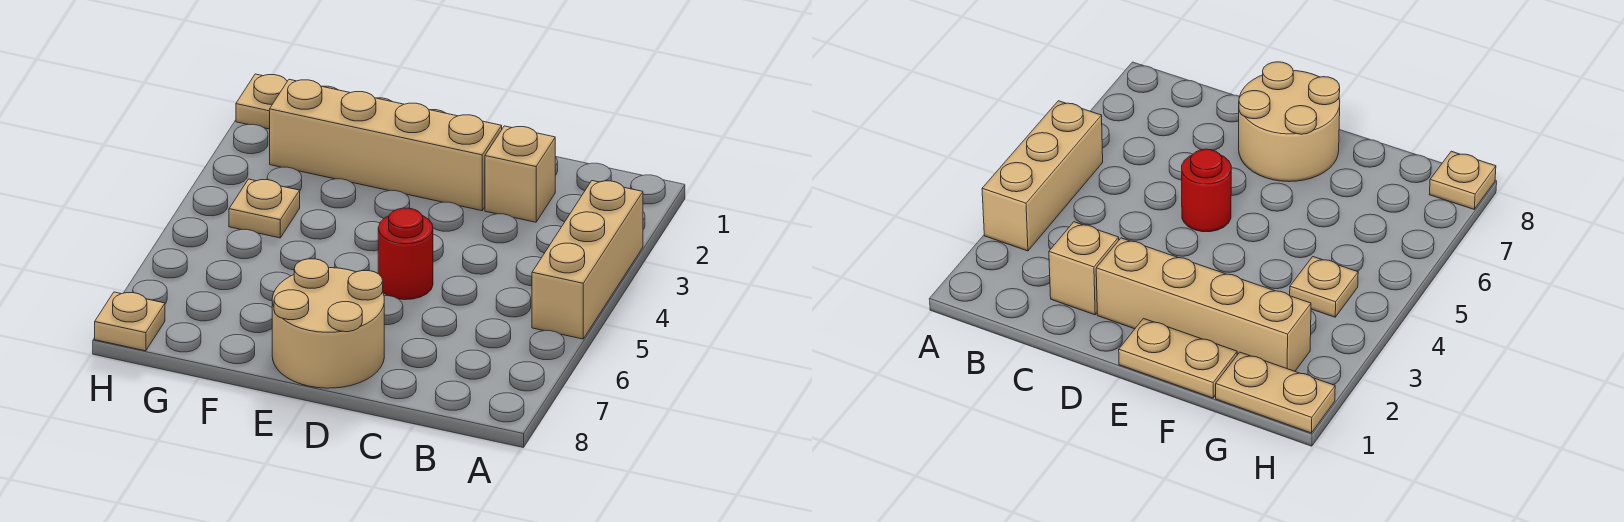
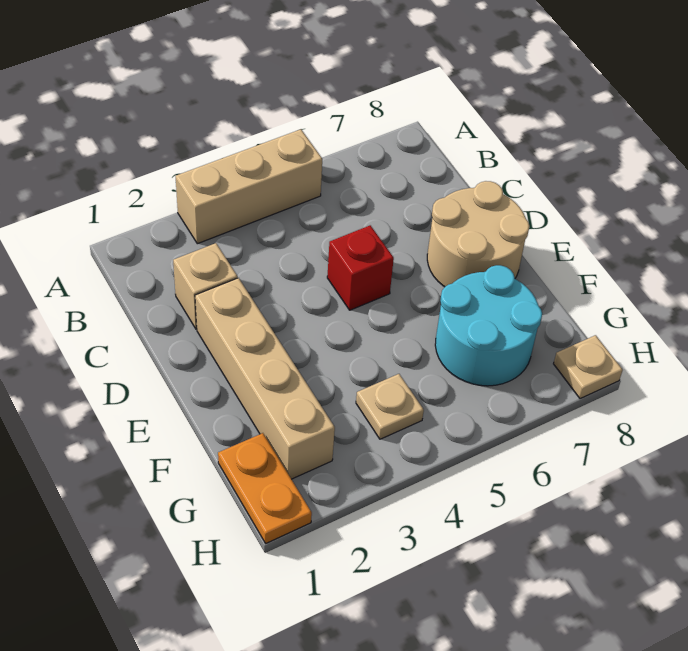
red 1x1 round brick [378,208,433,300] -> red 1x1 brick [327,225,394,310]
tan 1x2 plate [1119,319,1237,398] -> none
none -> cyan 2x2 round brick [435,265,542,386]
tan 1x2 plate [236,74,338,129] -> orange 1x2 plate [218,433,312,543]

